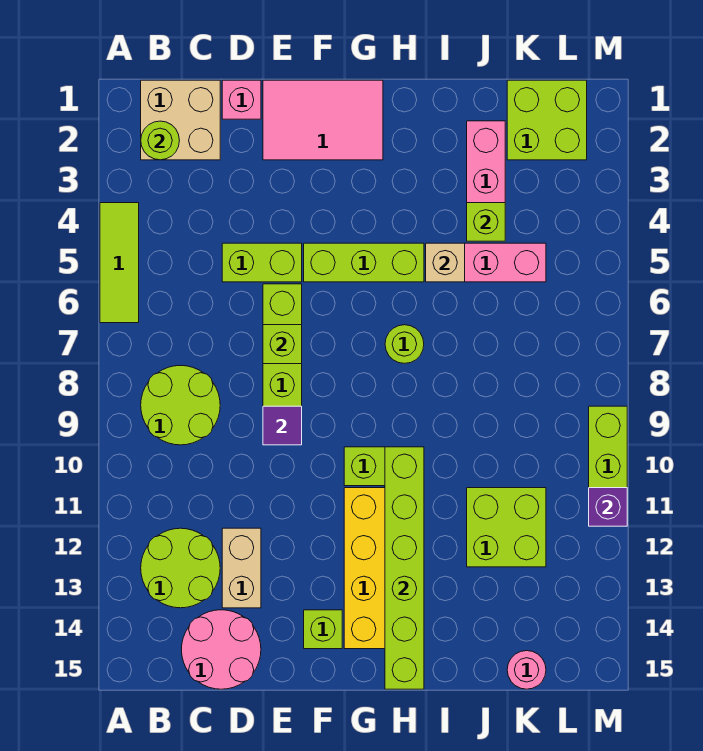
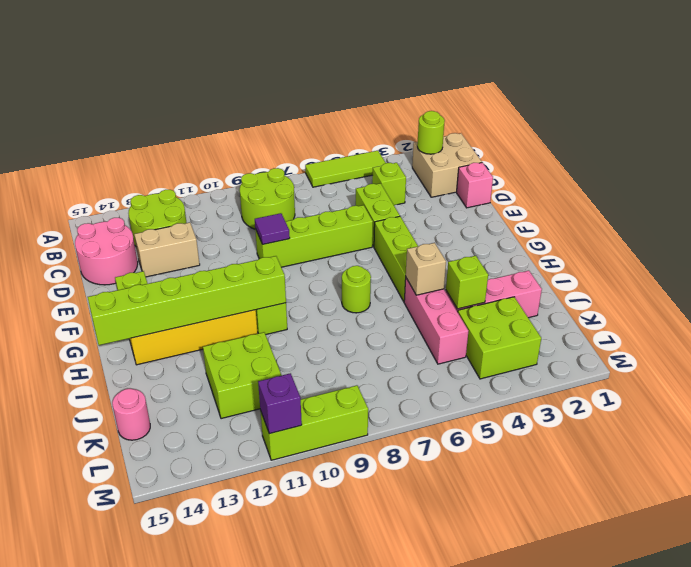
pink 2x3 tile [263,80,383,160] -> none
lime 1x1 brick [263,325,302,364] -> lime 1x1 brick moved to [372,163,406,205]
lime 2x2 brick [507,80,587,160] -> lime 2x2 brick moved to [458,297,541,379]

